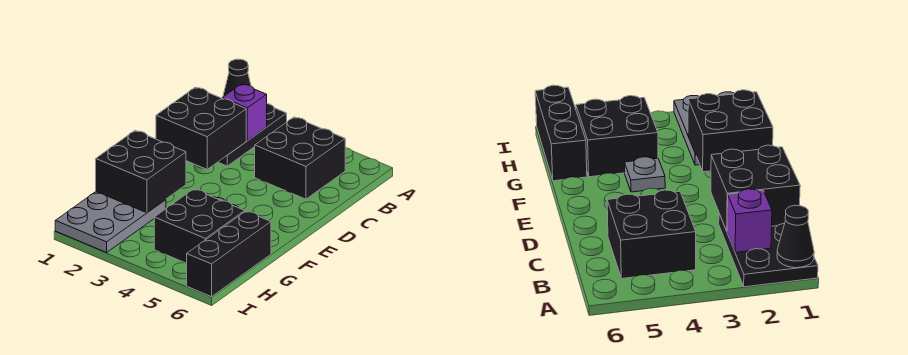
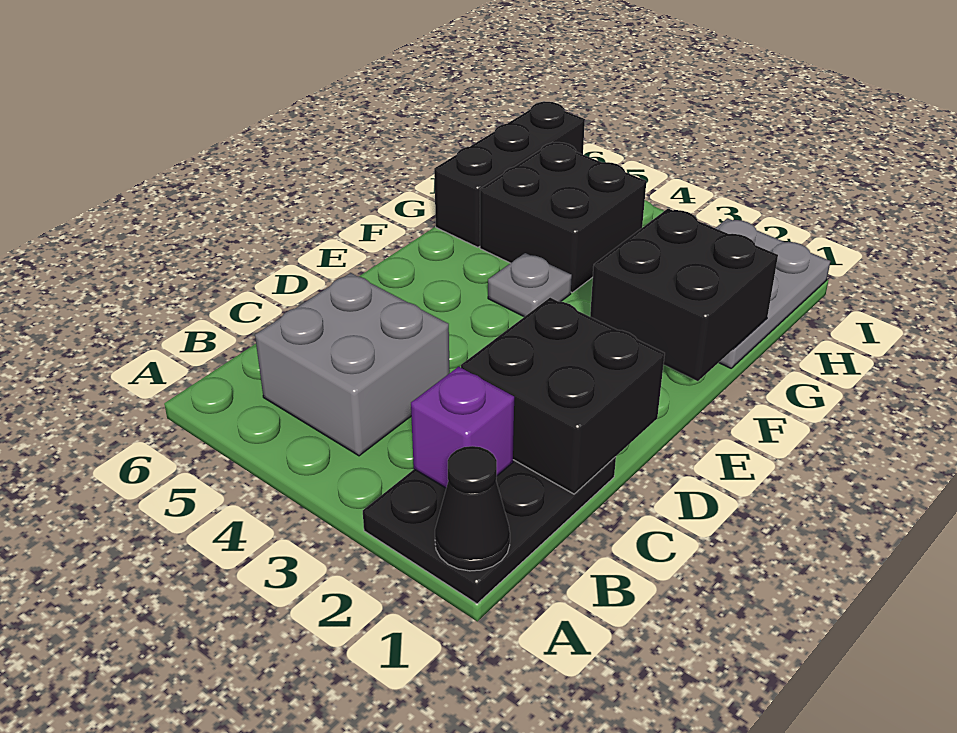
black 2x2 brick [255,117,345,199] -> grey 2x2 brick [255,273,450,456]

